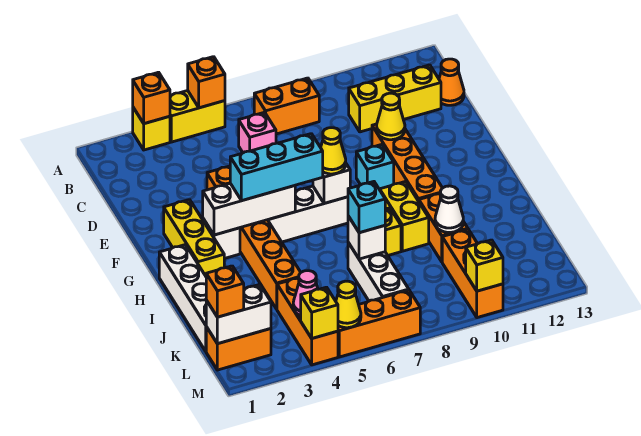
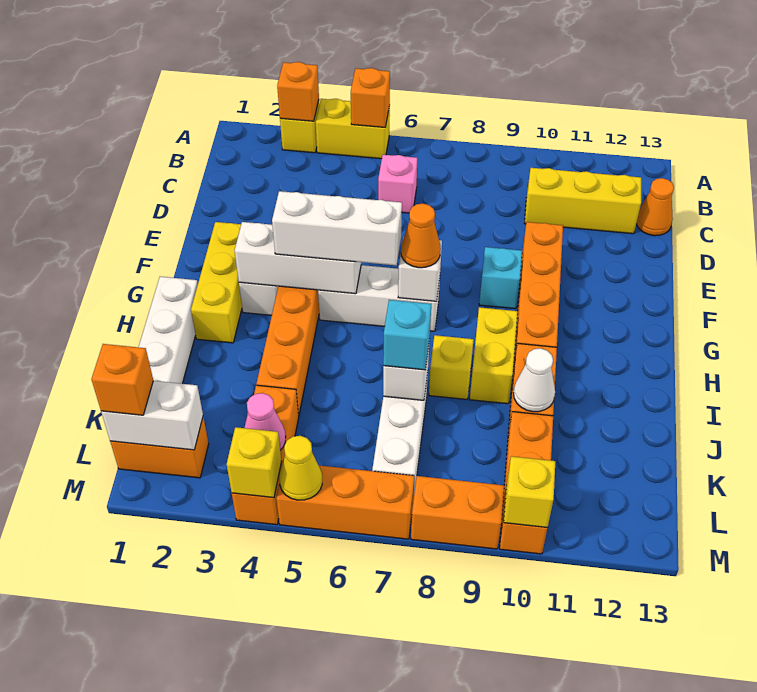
orange 1x2 brick [254,78,319,134] -> orange 1x2 brick moved to [411,476,504,549]
yellow 1x1 cone [377,93,405,140] -> none
cyan 1x3 brick [230,134,323,201] -> white 1x3 brick [272,191,402,265]
yellow 1x1 cone [321,128,346,174] -> orange 1x1 cone [401,204,441,268]

